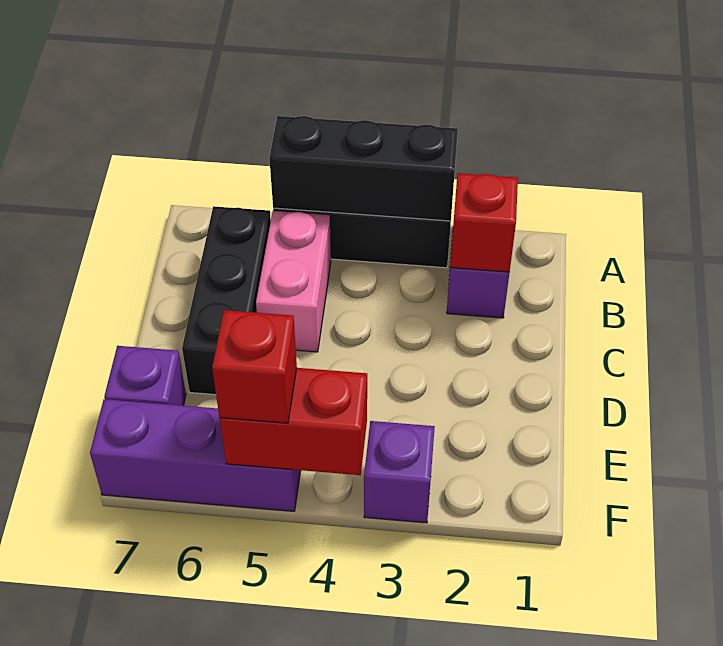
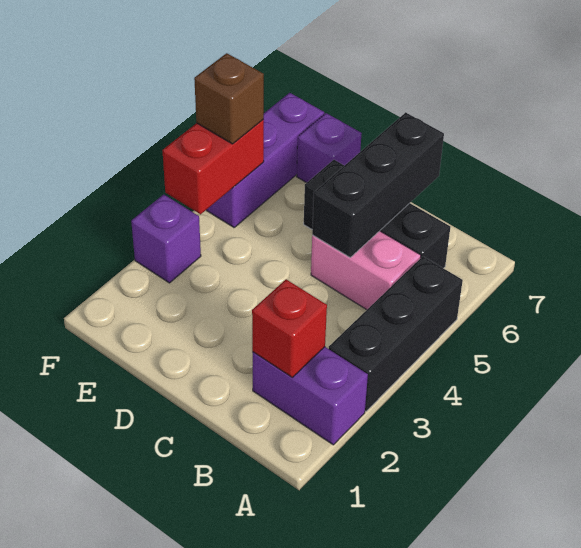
black 1x3 brick [269,116,458,221] -> black 1x3 brick moved to [312,112,444,257]
red 1x1 brick [212,310,297,423] -> brown 1x1 brick [194,53,264,144]

